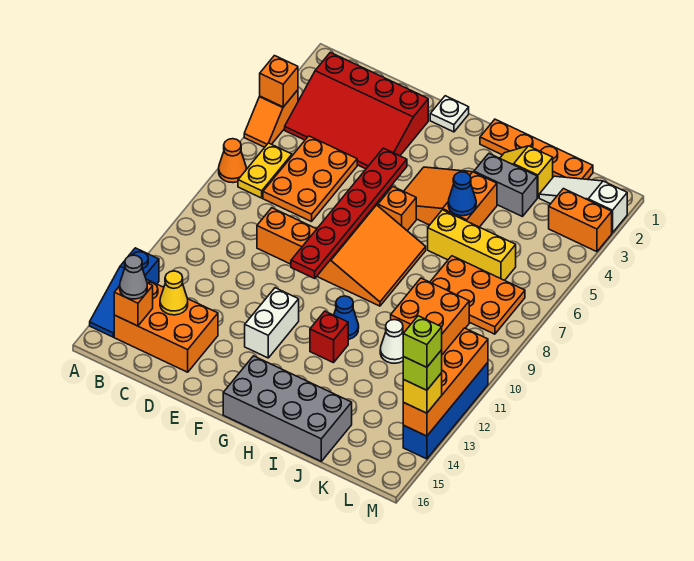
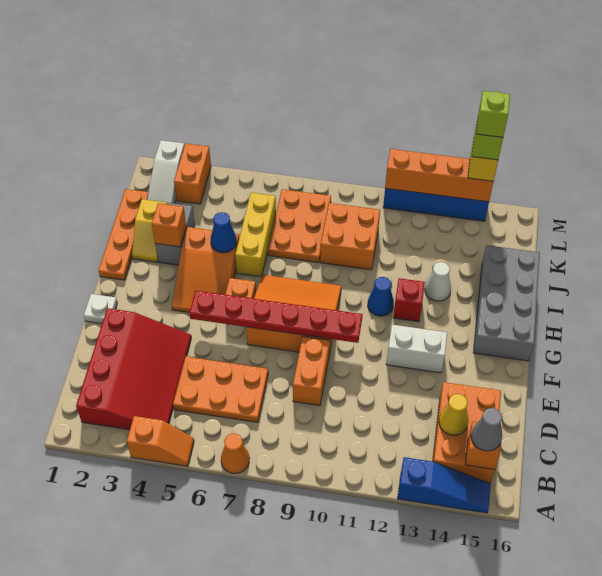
orange 1x1 brick [260,56,298,107] -> orange 1x1 brick moved to [152,203,186,247]
yellow 1x2 plate [238,143,292,198] -> none
white 1x1 cone [380,320,403,363] -> white 1x1 cone moved to [425,262,451,301]

